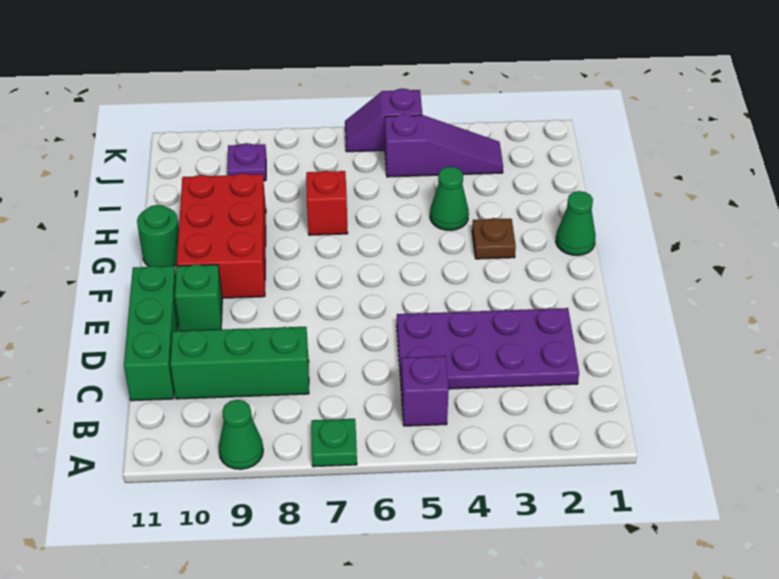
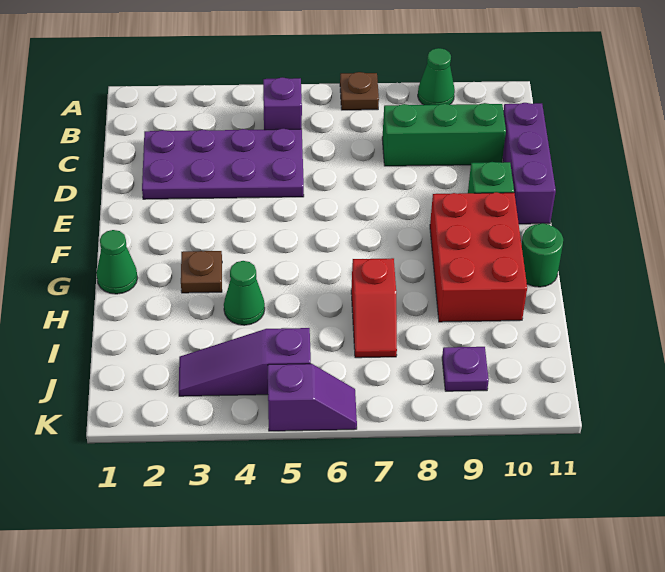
green 1x1 plate [311,419,357,467] -> brown 1x1 plate [340,72,379,110]
green 1x3 brick [124,266,178,401] -> purple 1x3 brick [503,103,556,224]

